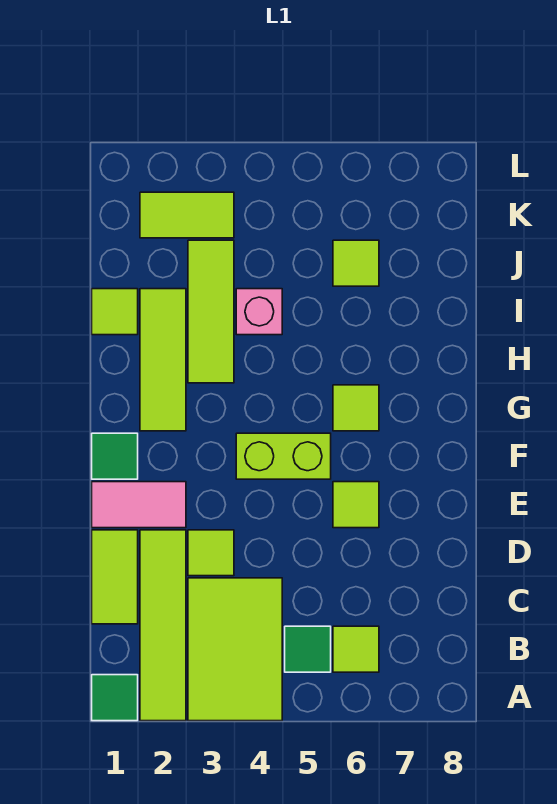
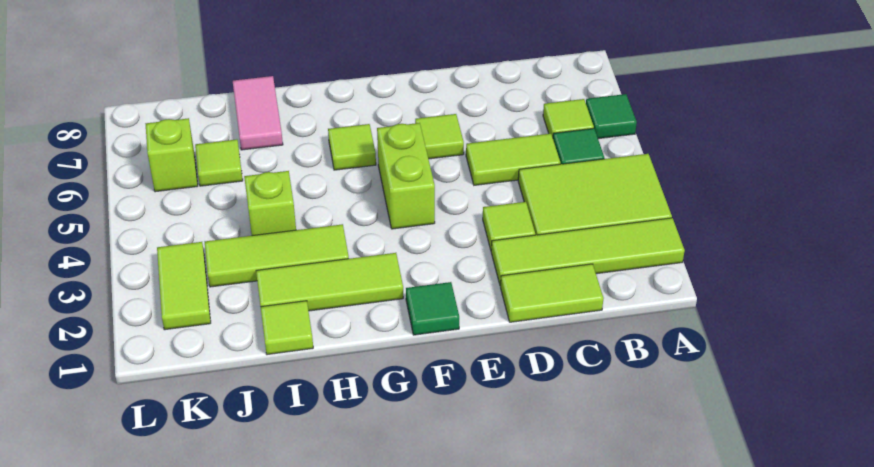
green 1x1 tile [92,675,138,721] -> green 1x1 tile moved to [586,94,637,139]
none -> lime 1x2 tile [466,134,560,185]
pink 1x2 tile [92,482,186,528] -> pink 1x2 tile moved to [233,76,283,150]
pink 1x1 brick [236,289,282,335] -> lime 1x1 brick [244,171,296,236]
none -> lime 1x1 brick [146,118,198,192]

